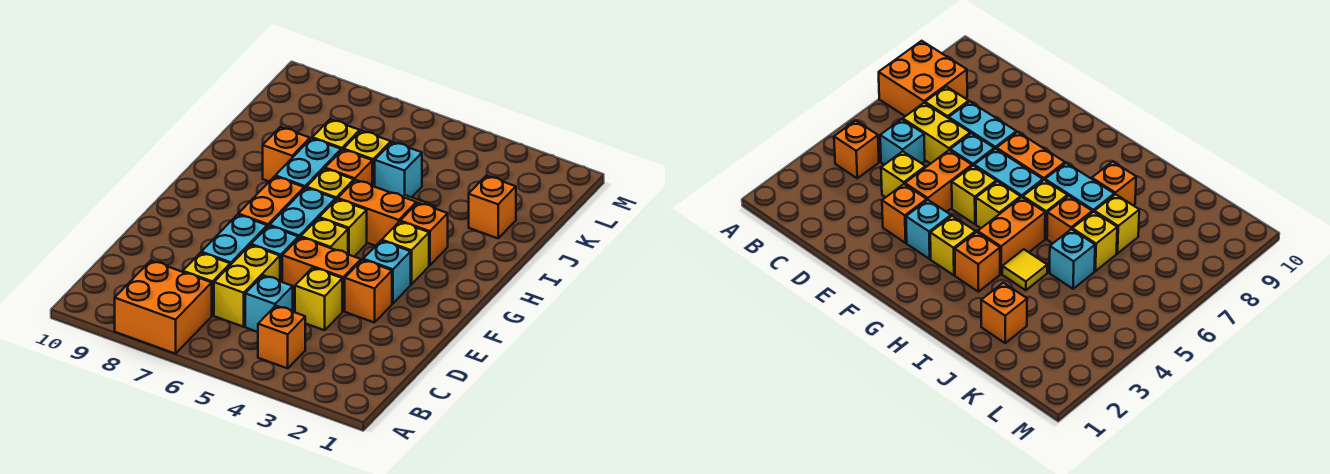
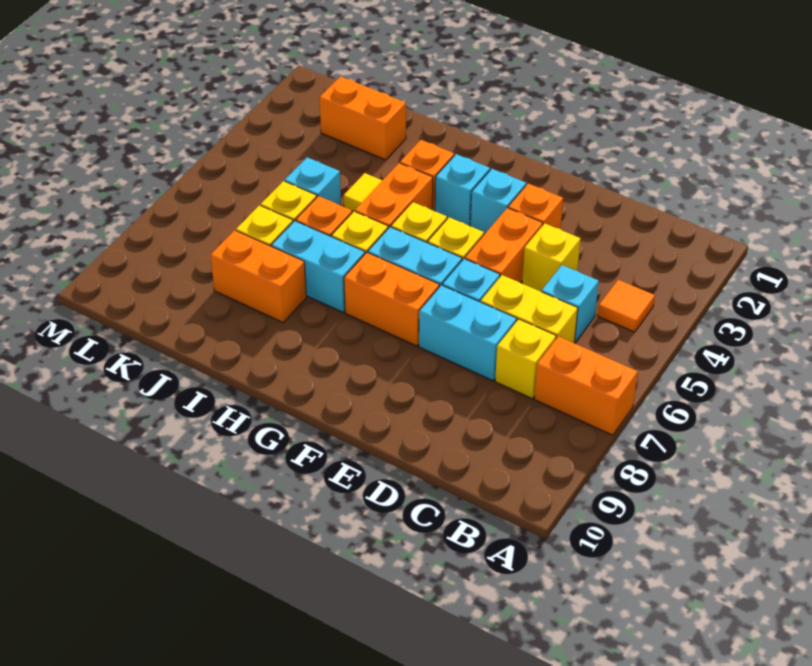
orange 2x2 brick [115,261,212,354] -> orange 1x2 brick [534,337,638,435]
orange 1x1 brick [258,306,305,368] -> orange 1x1 tile [598,280,655,332]
yellow 1x1 brick [382,222,429,284] -> cyan 1x1 brick [435,154,490,226]
orange 1x1 brick [263,127,310,181] -> orange 1x2 brick [211,230,306,322]
orange 1x1 brick [469,176,516,238] -> orange 1x2 brick [320,77,406,160]

